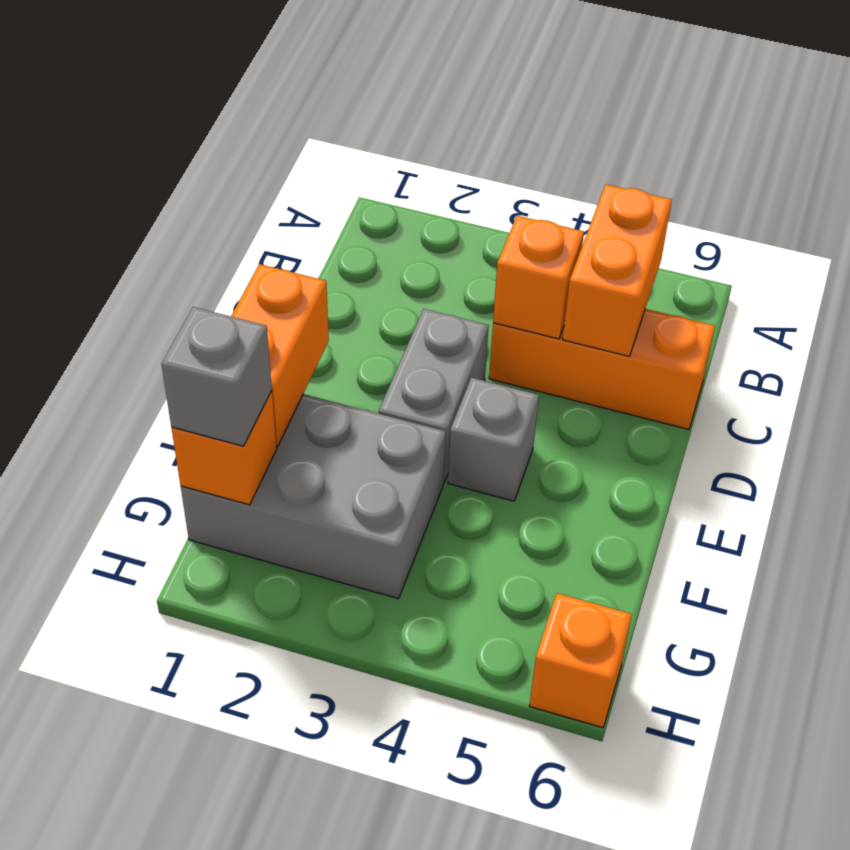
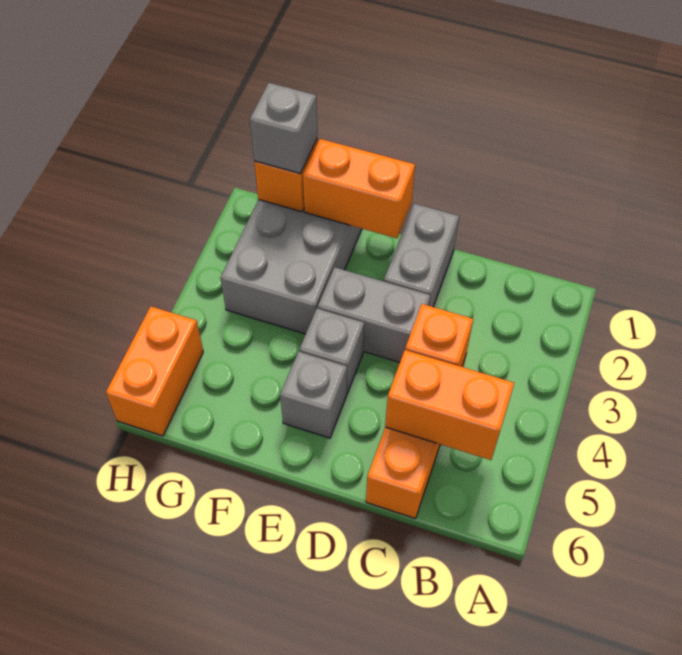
none -> grey 1x2 brick [384,204,459,307]
none -> grey 1x1 brick [280,352,347,438]
orange 1x1 brick [529,593,632,728] -> orange 1x2 brick [106,307,203,436]

